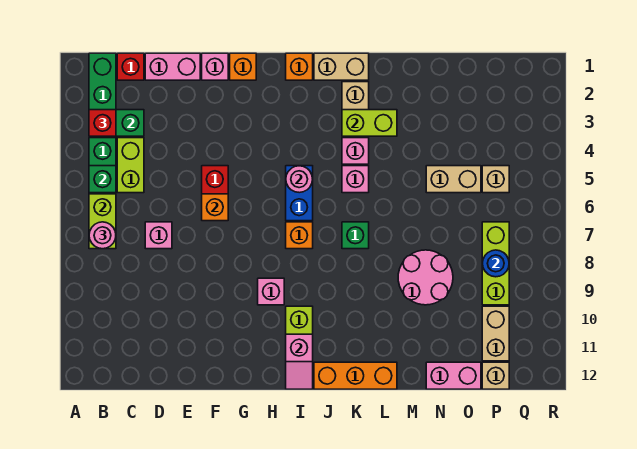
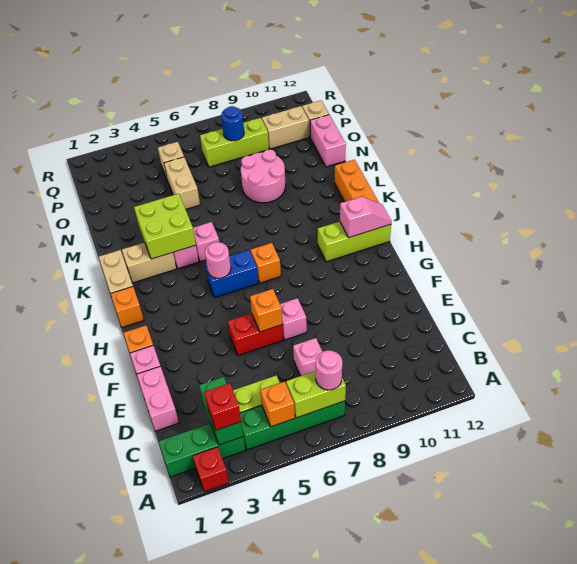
green 1x1 brick [89,166,116,193] -> orange 1x1 brick [260,382,295,427]
red 1x1 brick [117,53,144,80] -> red 1x1 brick moved to [193,447,229,492]
pink 1x1 brick [258,278,284,305] -> pink 1x1 brick moved to [280,298,307,340]
lime 1x2 brick [342,110,397,136] -> lime 2x2 brick [134,193,196,259]
green 1x1 brick [342,222,369,249] -> none

